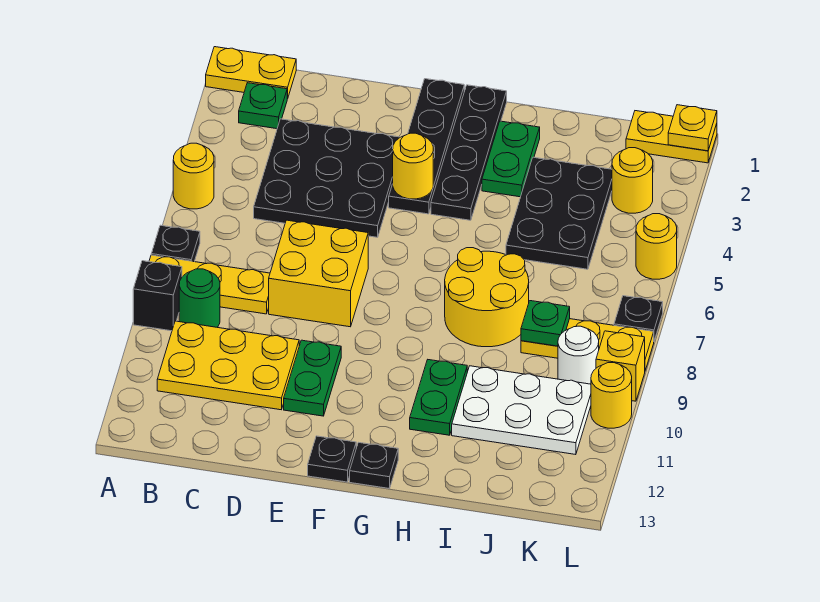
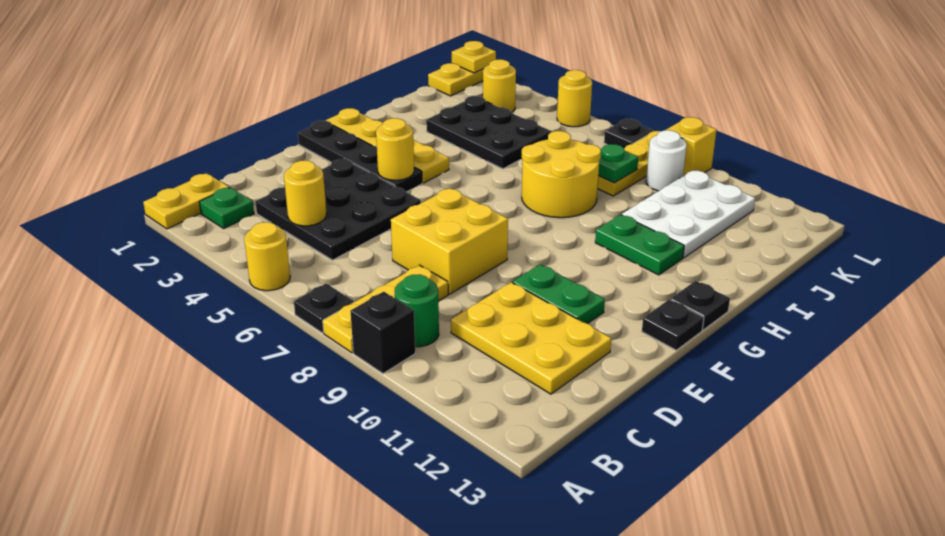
yellow 2x3 plate [157,321,299,410] -> yellow 2x3 plate turned to [451,282,611,394]
black 1x4 plate [431,85,507,220] -> yellow 1x4 plate [326,108,449,183]
green 1x2 plate [482,121,540,197] -> none
yellow 1x1 round brick [591,363,632,428] -> yellow 1x1 round brick moved to [284,161,327,226]

